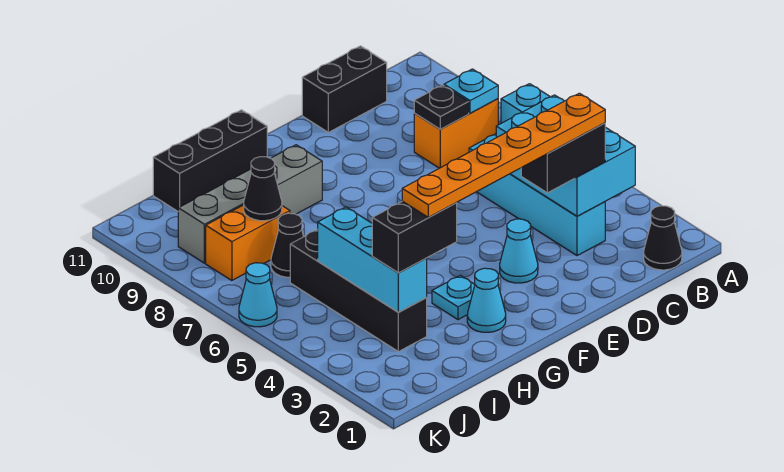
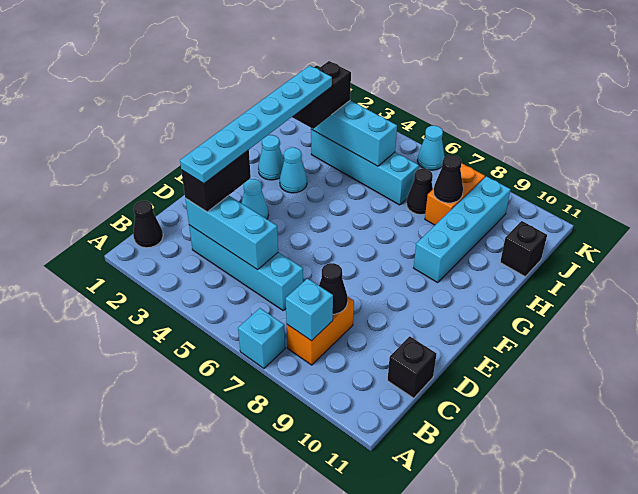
cyan 2x3 brick [496,95,635,216] -> cyan 1x3 brick [185,196,278,270]
cyan 1x1 plate [444,69,498,113] -> cyan 1x1 brick [286,279,333,341]
orange 1x6 plate [402,93,605,217] -> cyan 1x6 plate [180,65,332,184]
black 1x1 plate [414,85,469,129] -> black 1x1 cone [319,263,348,314]
black 1x2 brick [302,46,387,132] -> black 1x1 brick [387,336,437,398]
cyan 1x1 plate [432,275,475,320] -> cyan 1x1 cone [280,148,307,193]
grey 1x4 brick [178,145,322,263] -> cyan 1x4 brick [414,176,511,283]
black 1x3 brick [153,110,267,211] -> black 1x1 brick [500,221,547,277]
black 1x4 brick [290,229,427,352] -> cyan 1x4 brick [311,130,419,205]

